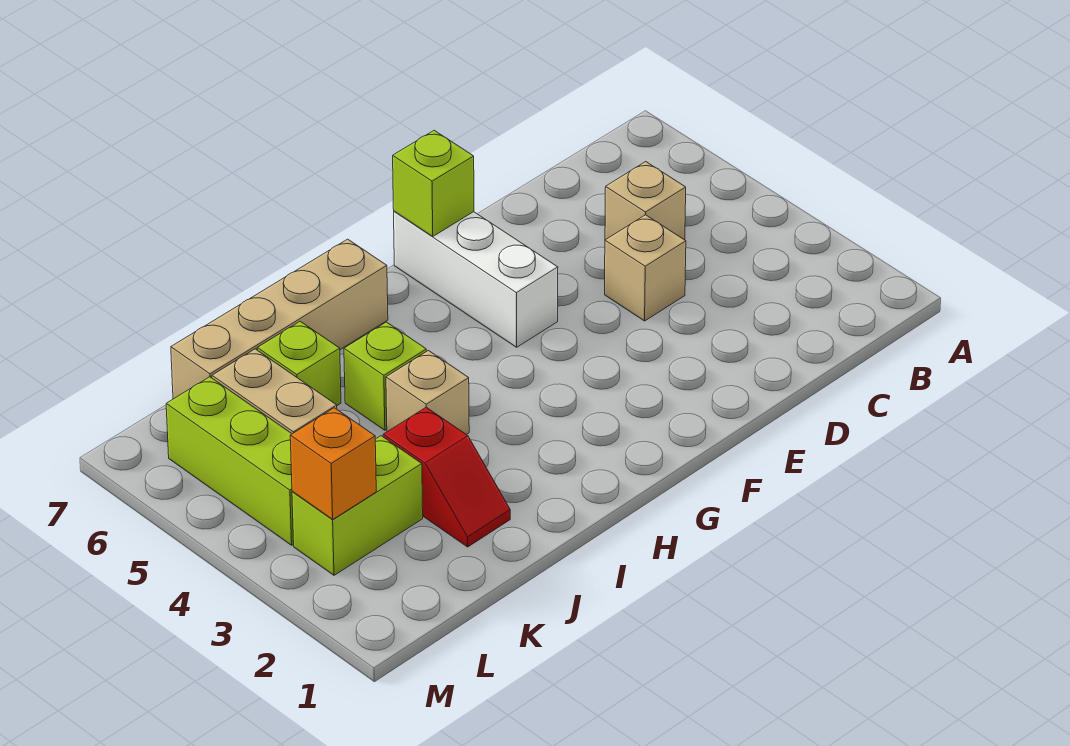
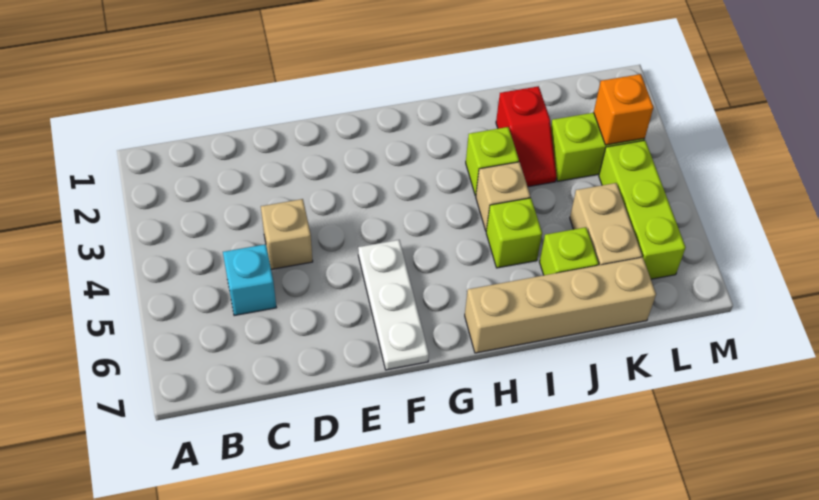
tan 1x1 brick [605,162,686,240] -> cyan 1x1 brick [223,244,276,316]
white 1x3 brick [394,211,558,347] -> white 1x3 plate [358,240,429,370]
lime 1x1 brick [393,130,474,237] -> lime 1x1 brick moved to [466,127,519,196]
red 1x2 slope [383,407,510,547] -> red 1x2 slope turned to [496,86,557,187]

